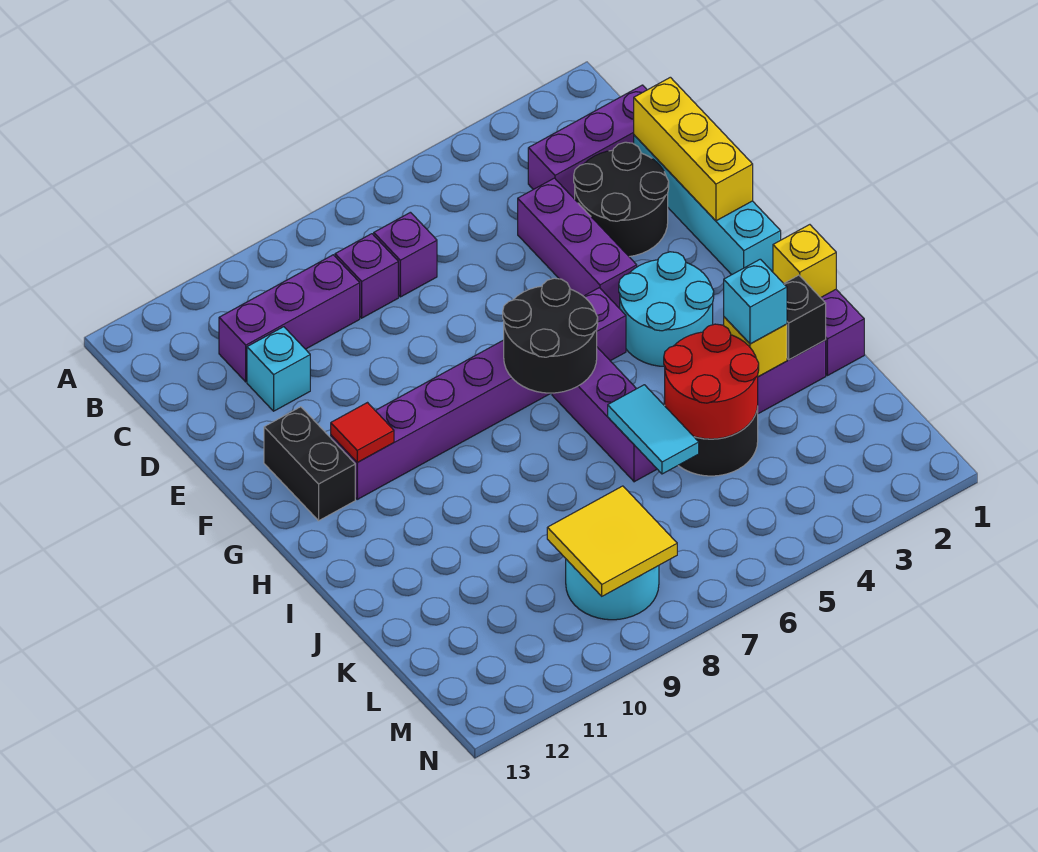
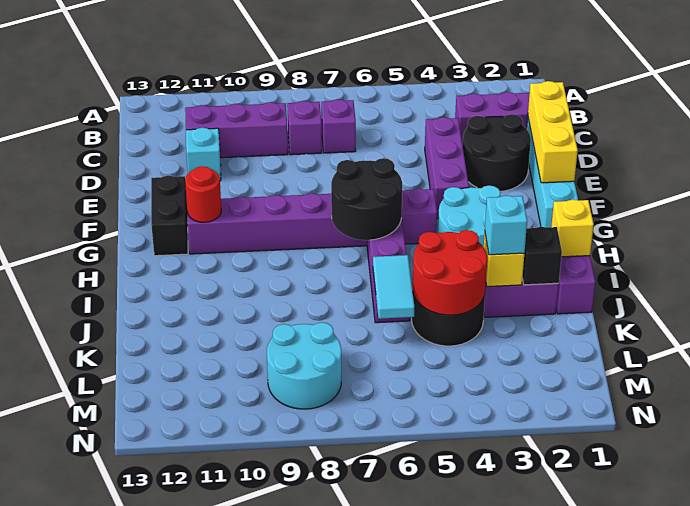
red 1x1 tile [331,403,394,462] -> red 1x1 round brick [185,166,221,222]
yellow 2x2 tile [547,486,677,596] -> none

